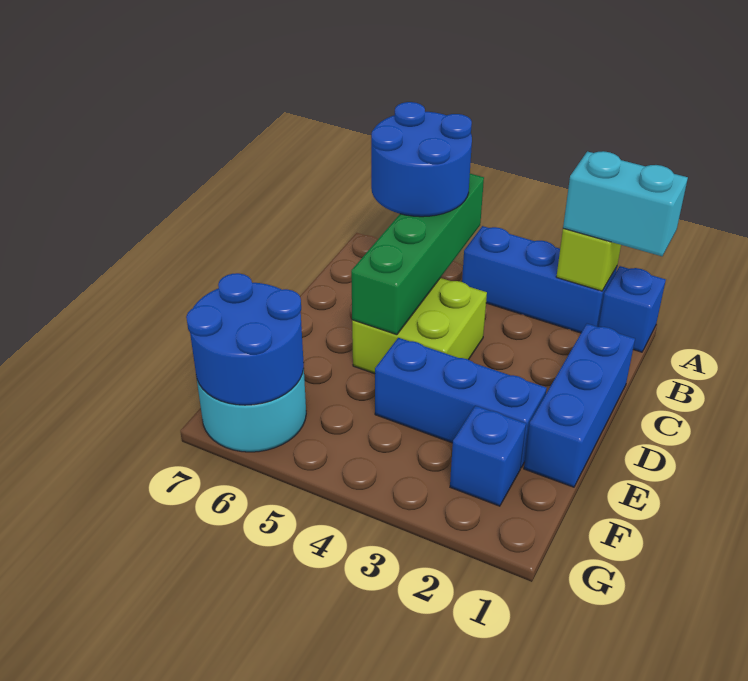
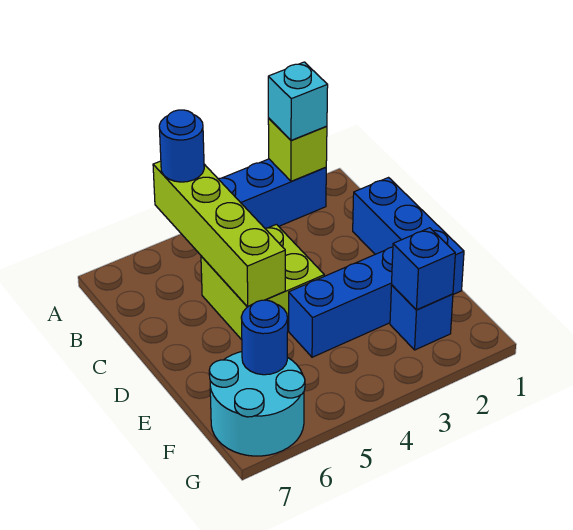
blue 1x1 brick [599,266,666,352] -> blue 1x1 brick moved to [392,228,455,310]
cyan 1x2 brick [563,151,688,256] -> cyan 1x1 brick [268,62,328,141]
green 1x4 brick [351,174,484,335] -> lime 1x4 brick [153,161,285,307]
blue 2x2 round brick [371,102,472,217] -> blue 1x1 round brick [159,110,204,182]
blue 2x2 round brick [186,273,304,405] -> blue 1x1 round brick [241,300,288,375]

